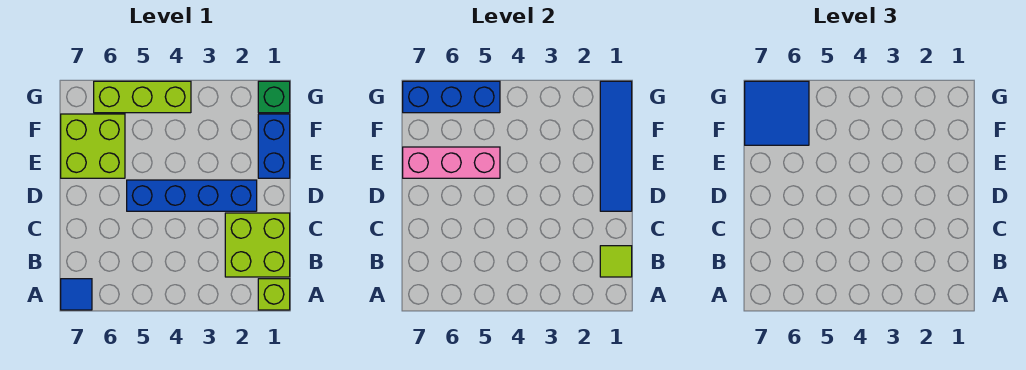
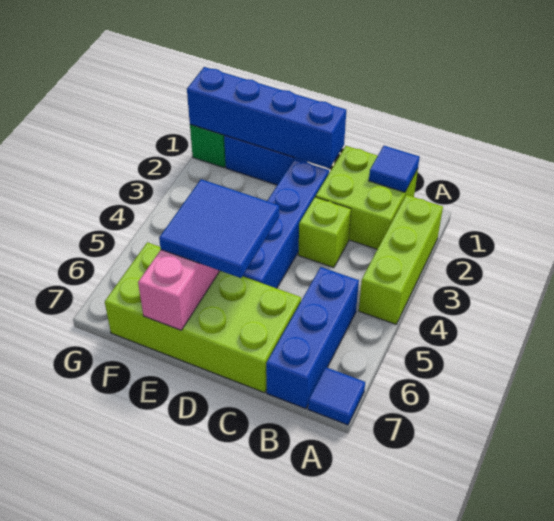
lime 1x1 brick [258,279,290,310] -> lime 1x1 brick moved to [298,197,351,268]
lime 1x1 tile [600,246,632,277] -> blue 1x1 tile [369,146,420,192]
blue 1x4 tile [600,81,632,211] -> blue 1x4 brick [187,67,346,168]
lime 2x2 brick [61,114,125,178] -> lime 2x4 brick [105,242,301,393]
blue 2x2 tile [745,81,809,145] -> blue 2x2 tile moved to [159,179,279,278]
lime 1x3 brick [94,81,191,113] -> lime 1x3 brick moved to [359,195,443,324]
blue 1x3 brick [403,81,500,113] -> blue 1x3 brick moved to [266,267,359,409]

